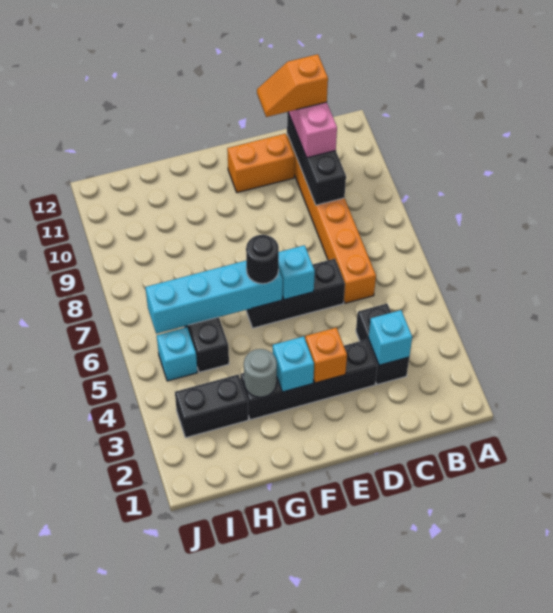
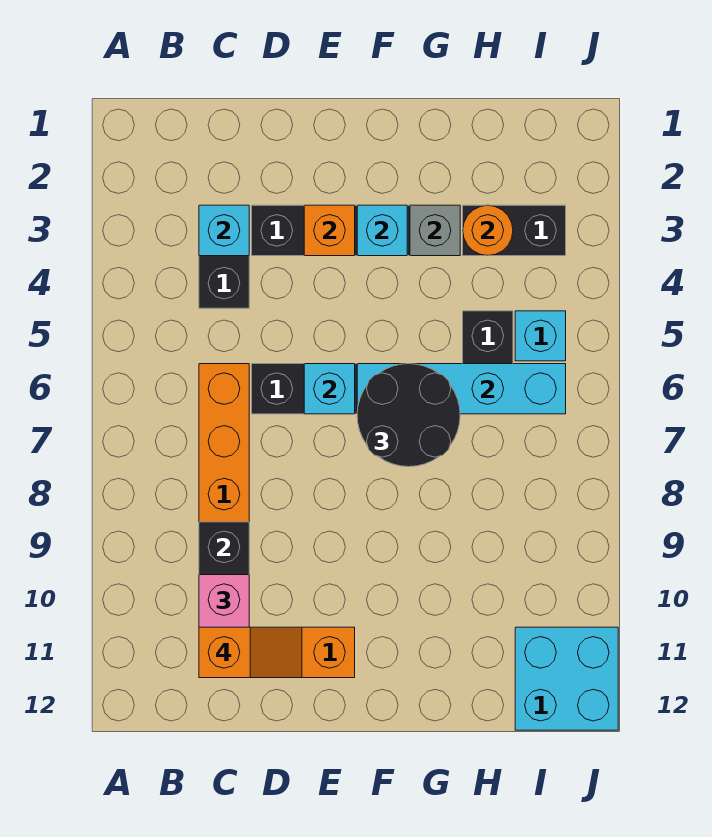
black 1x1 round brick [246,235,279,284] -> black 2x2 round brick [357,364,460,467]
grey 1x1 round brick [244,349,277,397] -> grey 1x1 brick [410,205,460,256]
none -> orange 1x1 round brick [463,205,513,256]
none -> cyan 2x2 brick [515,627,618,730]

